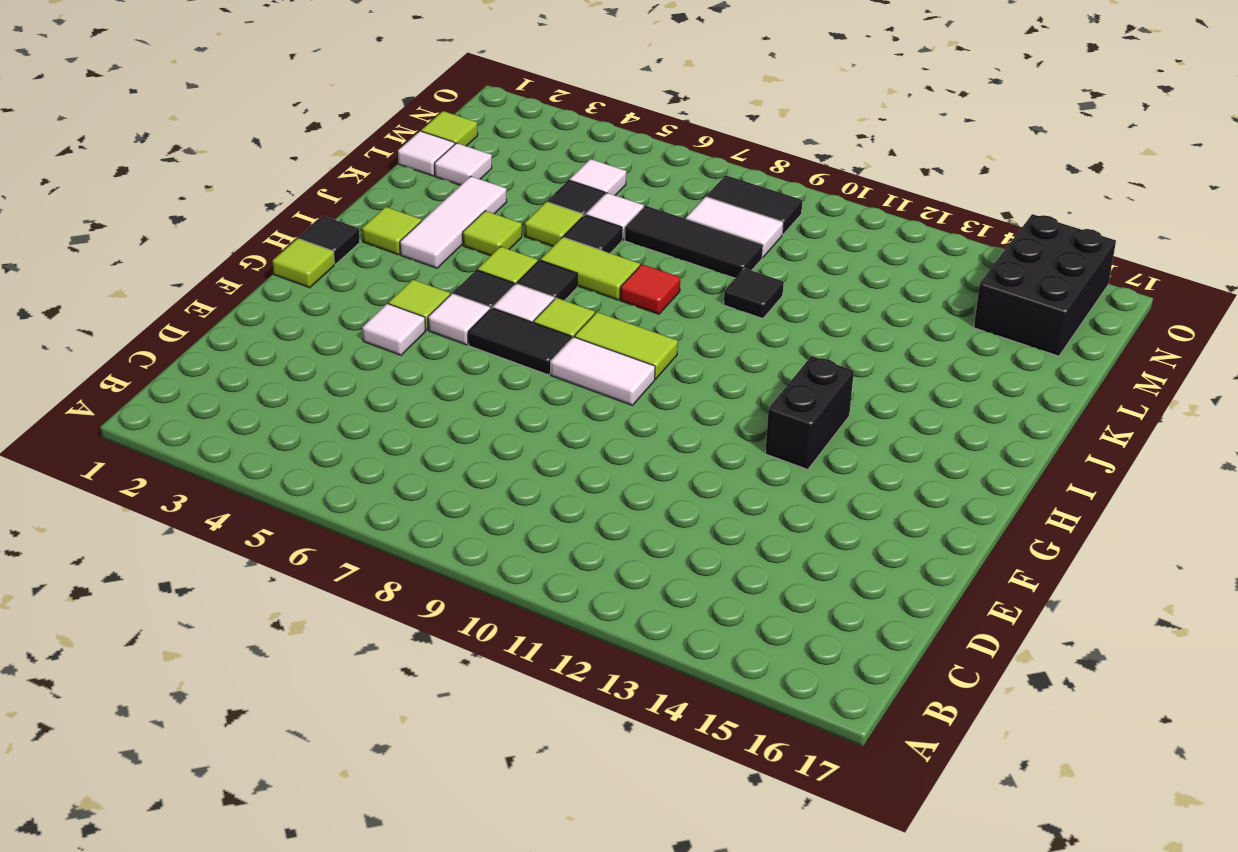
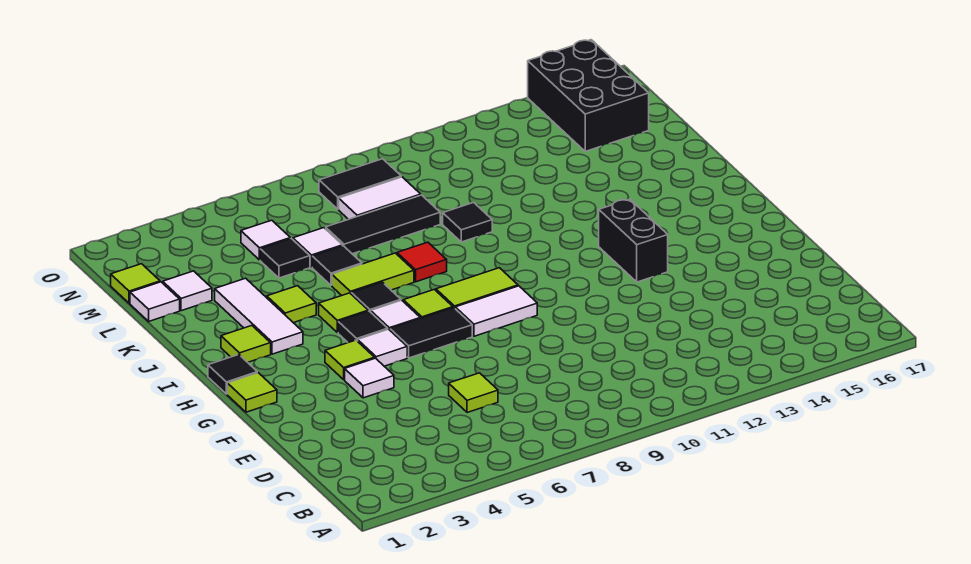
lime 1x1 tile [525,202,583,246] -> lime 1x1 tile moved to [449,373,498,413]

